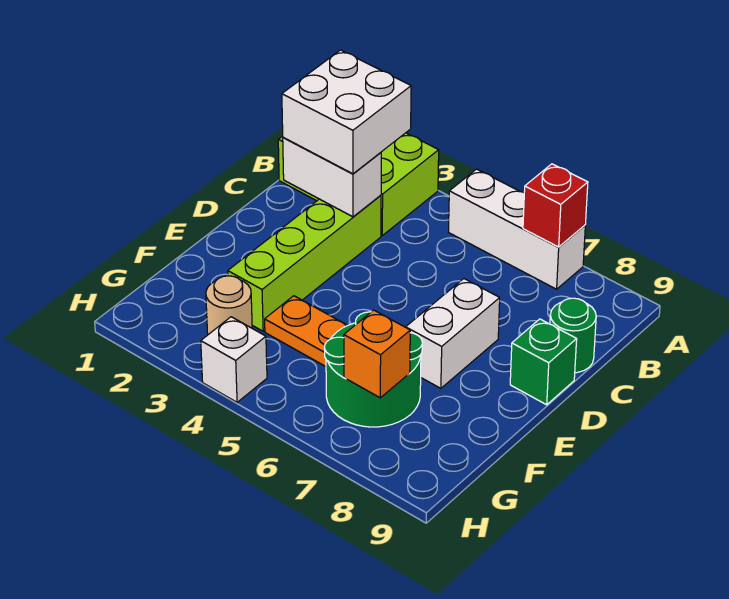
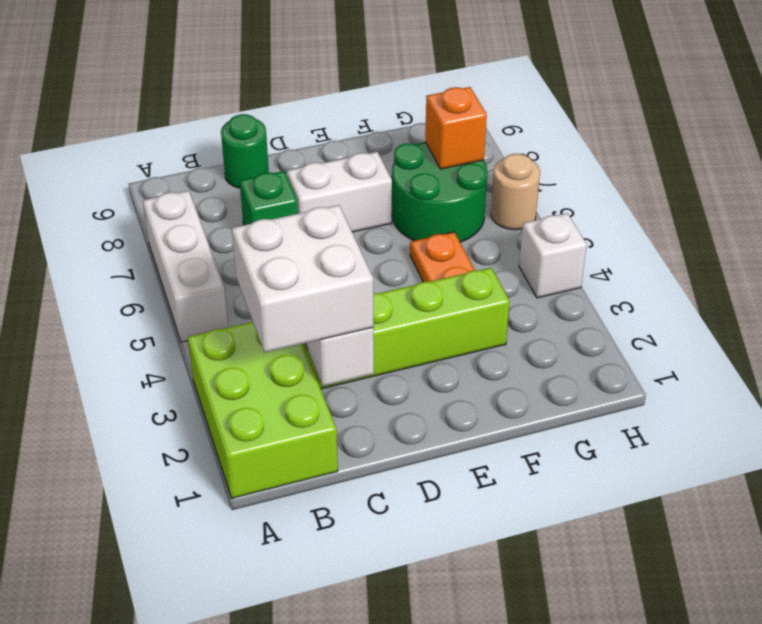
red 1x1 brick [523,164,588,247] -> none
green 1x1 brick [510,319,577,405] -> green 1x1 brick moved to [240,171,298,225]
tan 1x1 round brick [206,276,252,335] -> tan 1x1 round brick moved to [491,154,540,230]

